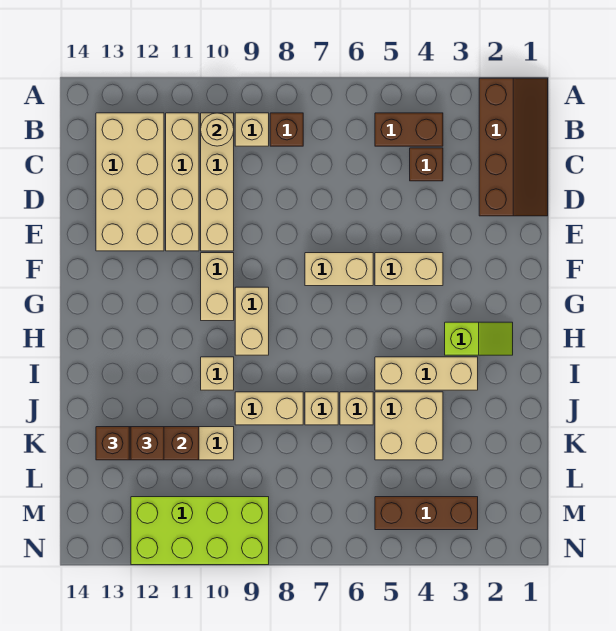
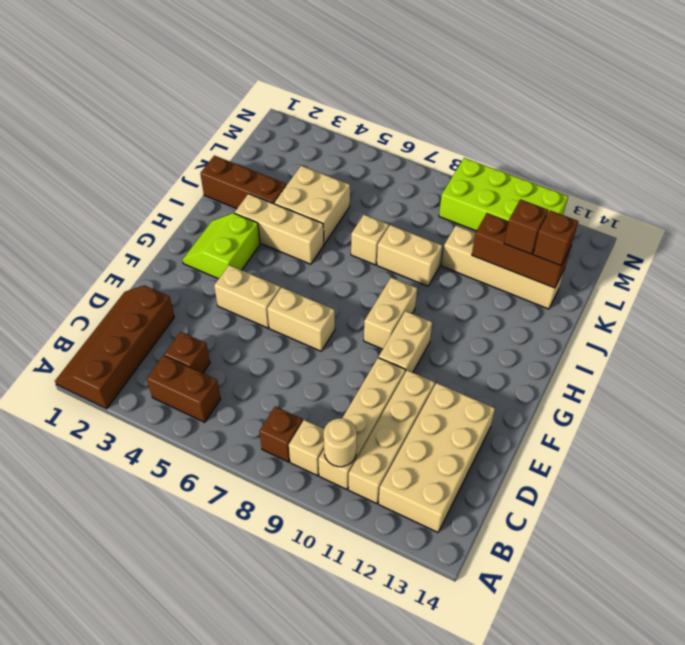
lime 1x2 slope [445,322,513,355] -> lime 2x2 slope [182,213,260,279]
tan 1x1 brick [201,357,234,390] -> none
tan 1x1 brick [340,392,373,425] -> none
brown 1x3 brick [375,497,478,530] -> brown 1x3 brick moved to [200,156,286,209]

